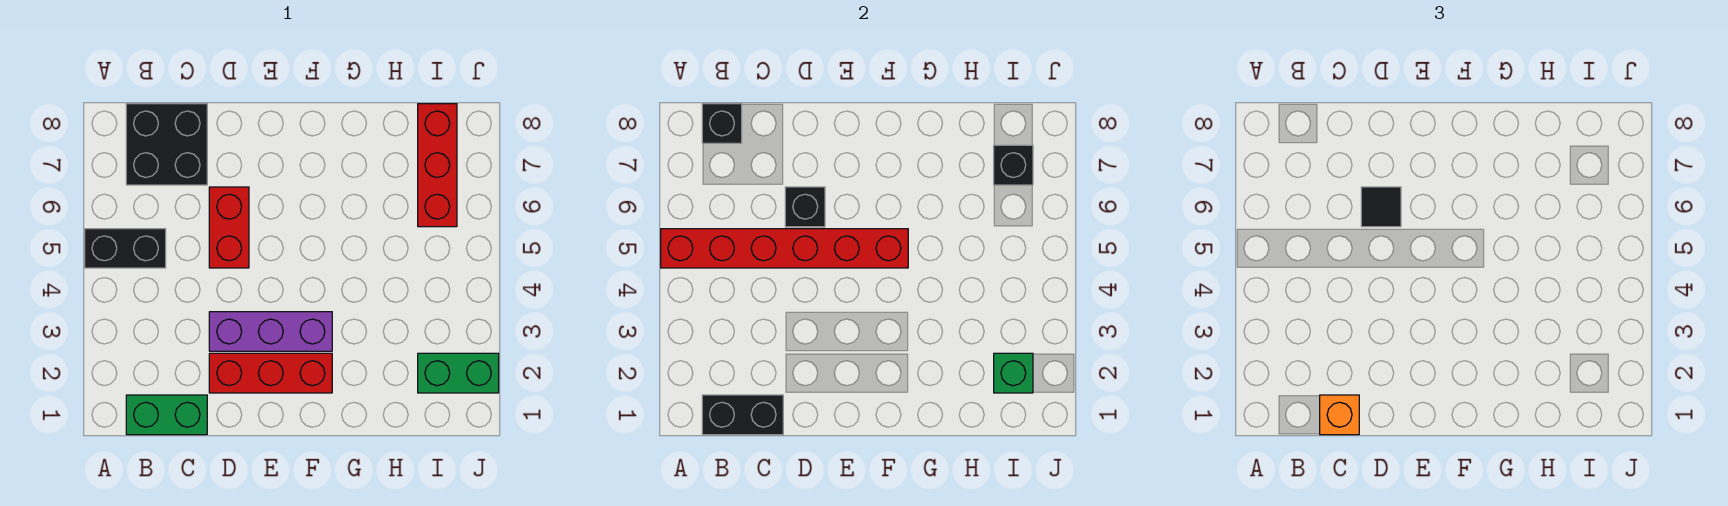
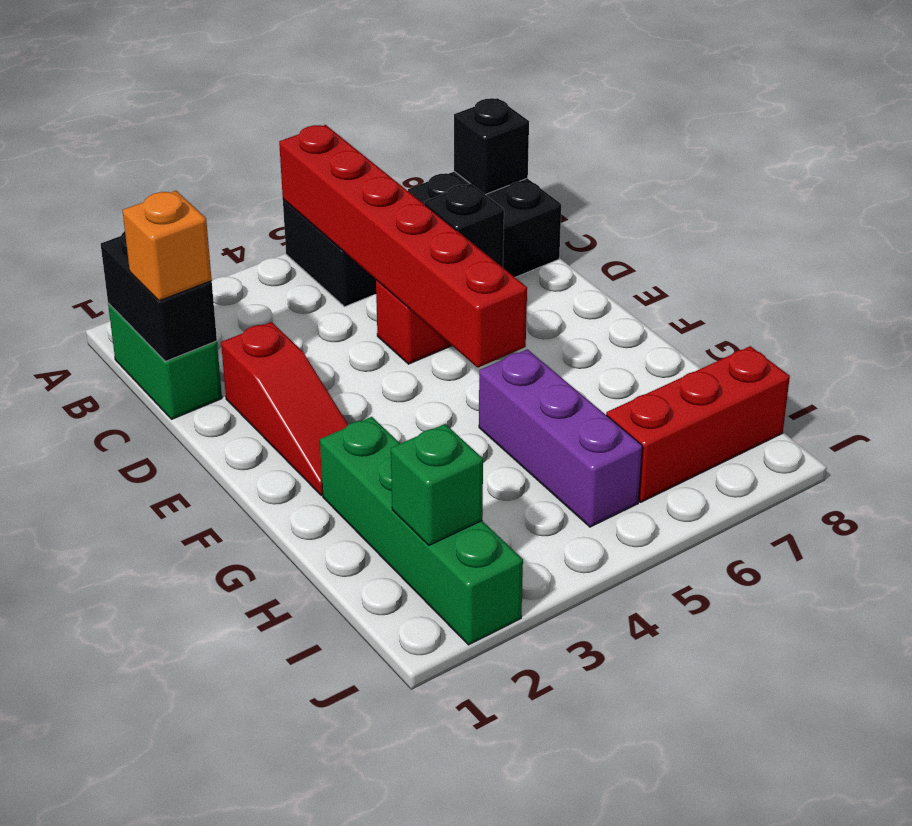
red 1x3 brick [209,353,332,393] -> red 1x3 slope [221,322,348,495]
purple 1x3 brick [209,312,332,351] -> purple 1x3 brick moved to [479,349,642,527]
black 1x1 tile [1361,187,1401,227] -> none
green 1x2 brick [418,353,499,393] -> green 1x4 brick [320,417,523,645]
black 1x1 brick [994,145,1033,185] -> none

